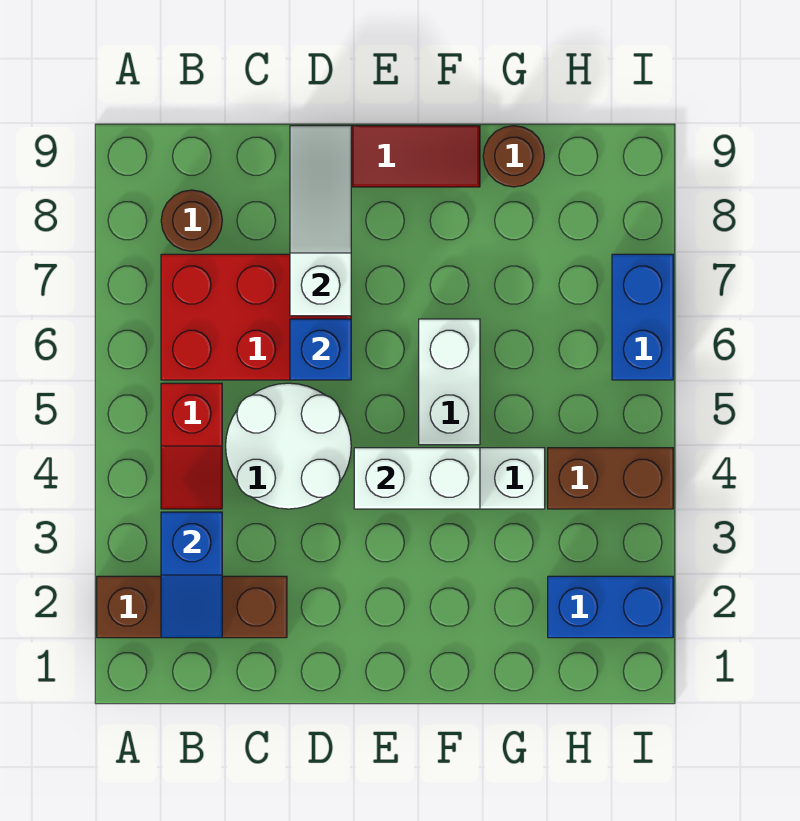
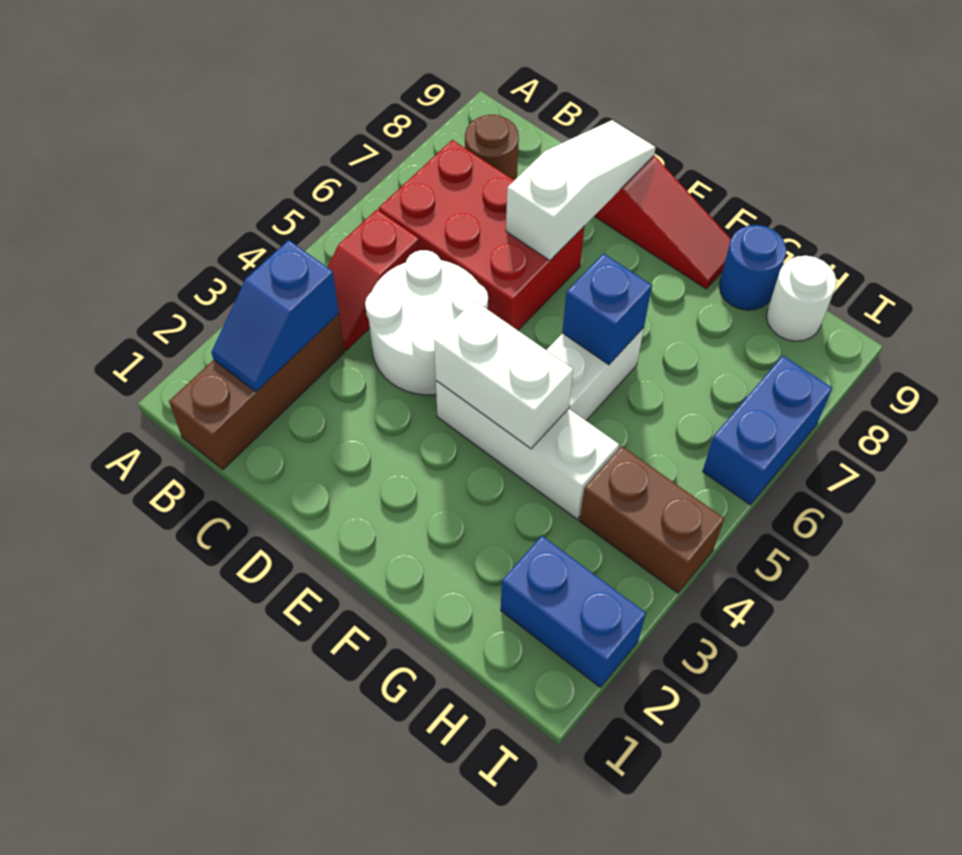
brown 1x3 brick [97,576,287,638] -> brown 1x3 brick turned to [169,314,345,469]
blue 1x1 brick [290,319,351,380] -> blue 1x1 brick moved to [562,253,652,365]
brown 1x1 round brick [483,126,544,187] -> blue 1x1 round brick [719,225,786,310]
none -> white 1x1 round brick [766,256,836,341]

